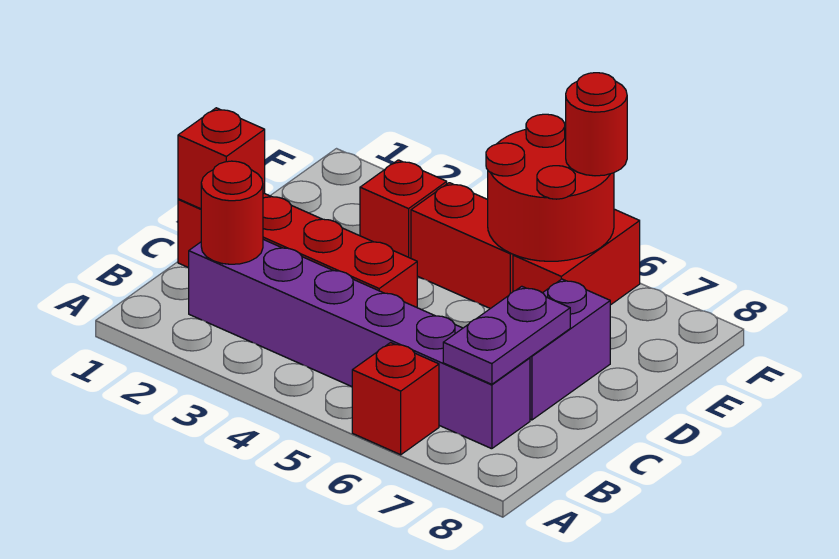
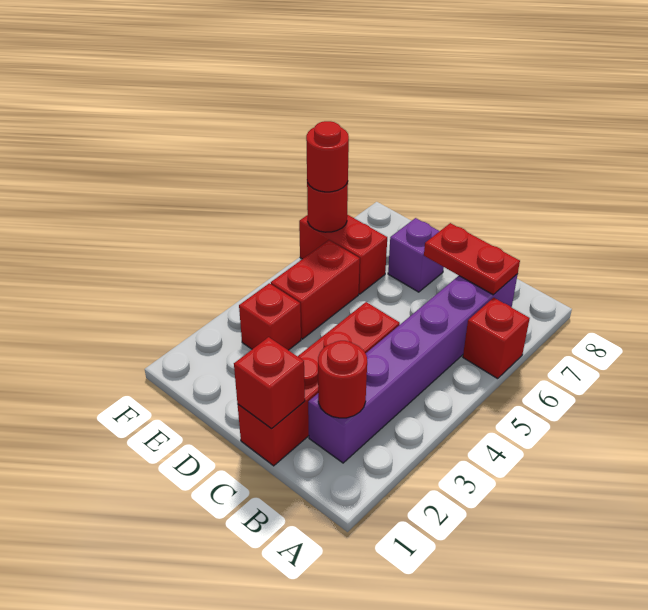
purple 1x2 plate [443,286,570,384] -> red 1x2 plate [424,223,520,295]
purple 1x2 brick [530,279,610,420] -> purple 1x1 brick [388,218,444,292]
red 2x2 round brick [486,114,614,261] -> red 1x1 round brick [307,182,348,232]

